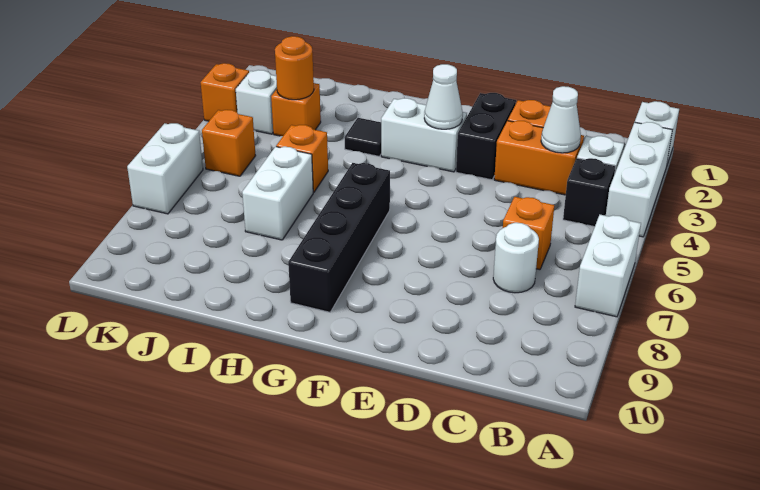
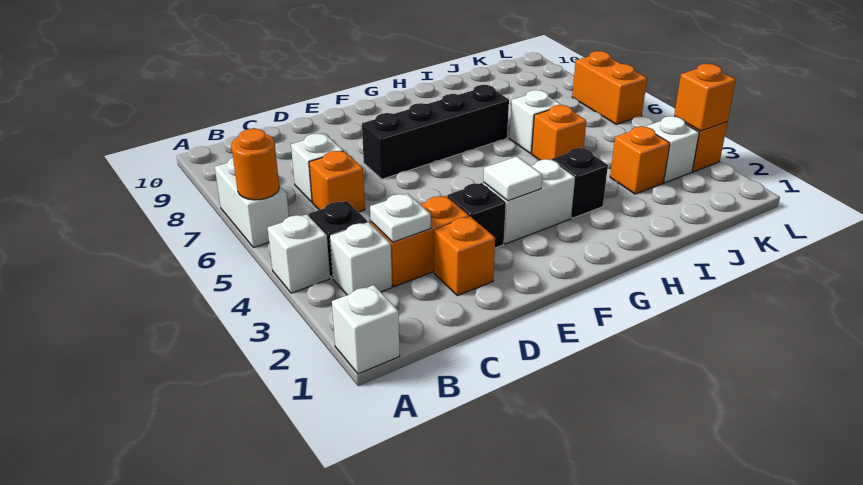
white 1x3 brick [606,122,673,237] -> white 1x1 brick [268,214,330,293]
white 1x1 cone [541,86,581,153] -> white 1x1 plate [370,194,431,242]
white 1x1 round brick [493,223,539,293] -> white 1x1 brick [291,134,343,202]
black 1x2 brick [456,93,516,180] -> black 1x1 brick [447,183,506,248]
white 1x1 cone [424,64,463,129] -> white 1x1 tile [483,156,542,201]
black 1x4 brick [288,163,390,312] -> black 1x4 brick turned to [362,85,509,179]
black 1x1 tile [345,118,381,156] -> black 1x1 brick [552,148,608,218]
white 1x2 brick [242,147,313,240] -> white 1x1 brick [510,90,561,153]
orange 1x1 round brick [275,36,314,100] -> orange 1x1 round brick moved to [231,128,279,200]
orange 1x1 brick [202,110,256,176] -> orange 1x1 brick moved to [674,64,736,131]
white 1x2 brick [127,123,203,214] -> orange 1x2 brick [572,51,647,124]

